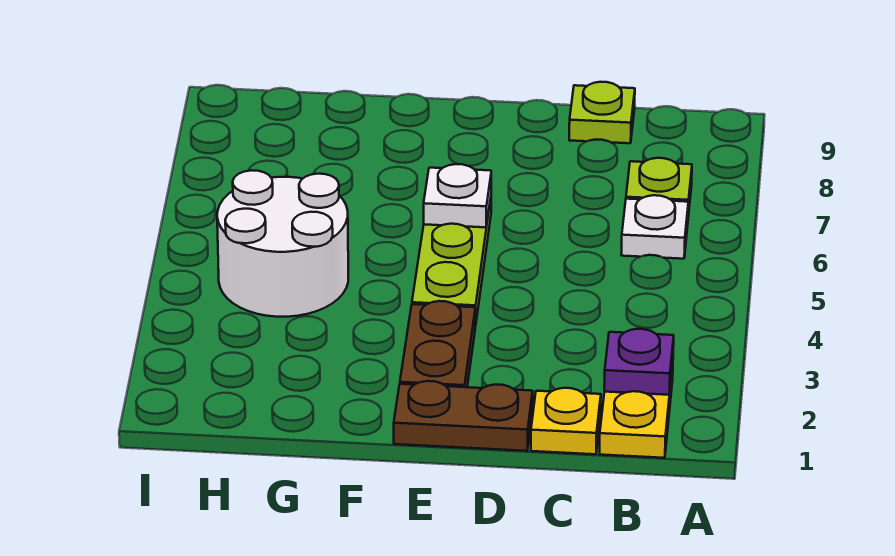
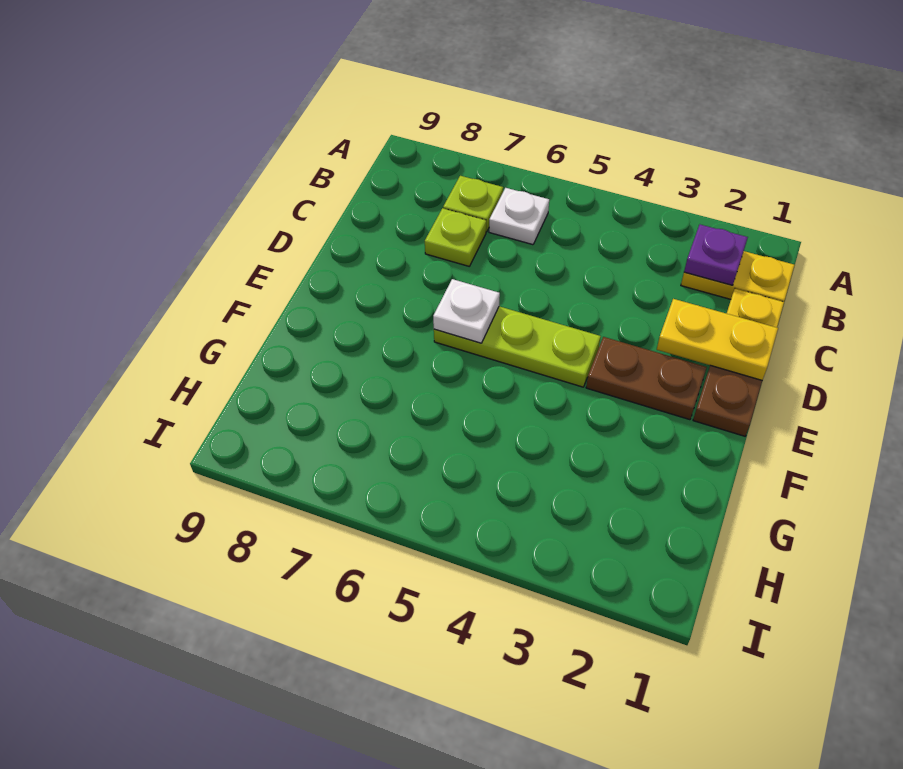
lime 1x1 plate [569,82,635,143] -> lime 1x1 plate moved to [425,208,486,266]
none -> yellow 1x2 plate [657,299,778,380]
white 2x2 round brick [217,170,348,317] -> none

